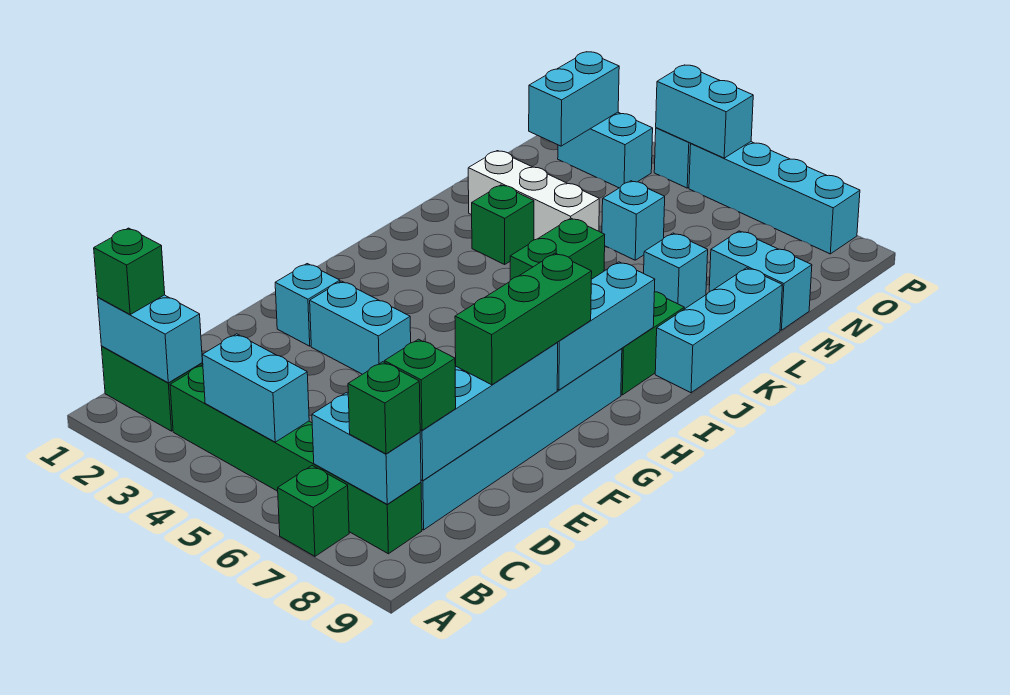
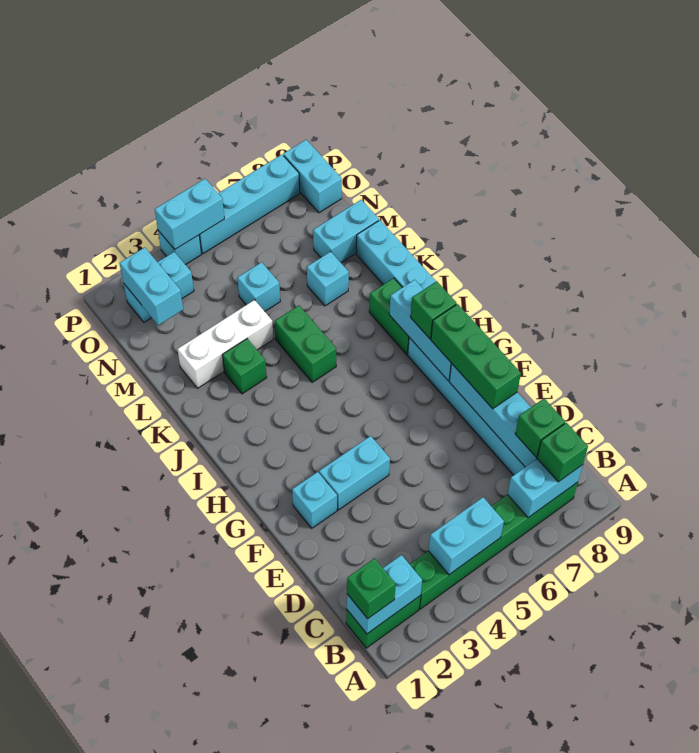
green 1x1 brick [278,466,349,556] -> green 1x1 brick moved to [411,281,457,339]
none -> cyan 1x2 brick [283,140,342,213]

